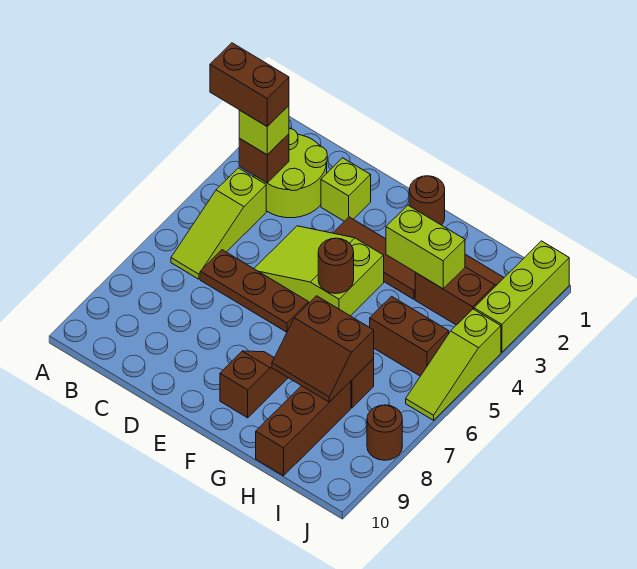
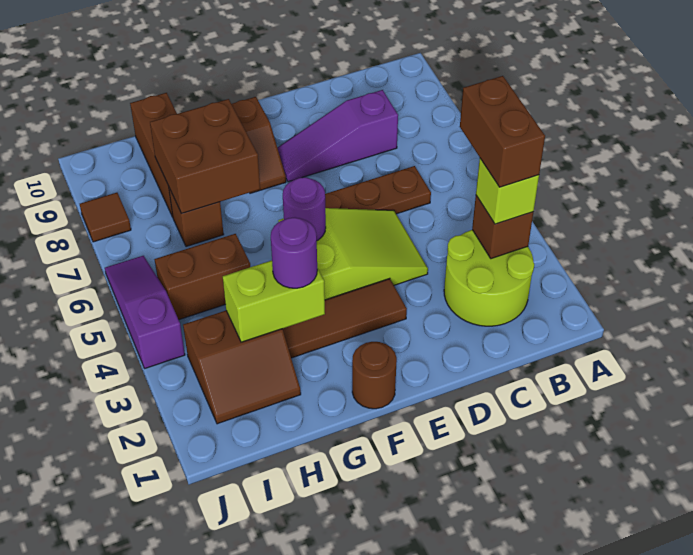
brown 1x2 brick [210,43,289,126] -> brown 1x2 brick turned to [460,76,545,187]
lime 1x3 slope [171,168,266,279] -> none
none -> purple 1x3 slope [277,90,398,182]
lime 1x1 brick [321,158,371,221] -> none
brown 1x1 round brick [318,238,354,294] -> purple 1x1 round brick [283,177,326,241]
none -> purple 1x1 round brick [271,217,317,288]
brown 2x2 slope [272,296,374,402] -> brown 2x2 brick [150,99,260,214]
lime 1x3 brick [474,241,569,352] -> none
lime 1x3 slope [406,309,501,420] -> purple 1x3 slope [105,256,185,368]
brown 1x1 round brick [367,405,402,460] -> brown 1x1 tile [80,193,131,242]

